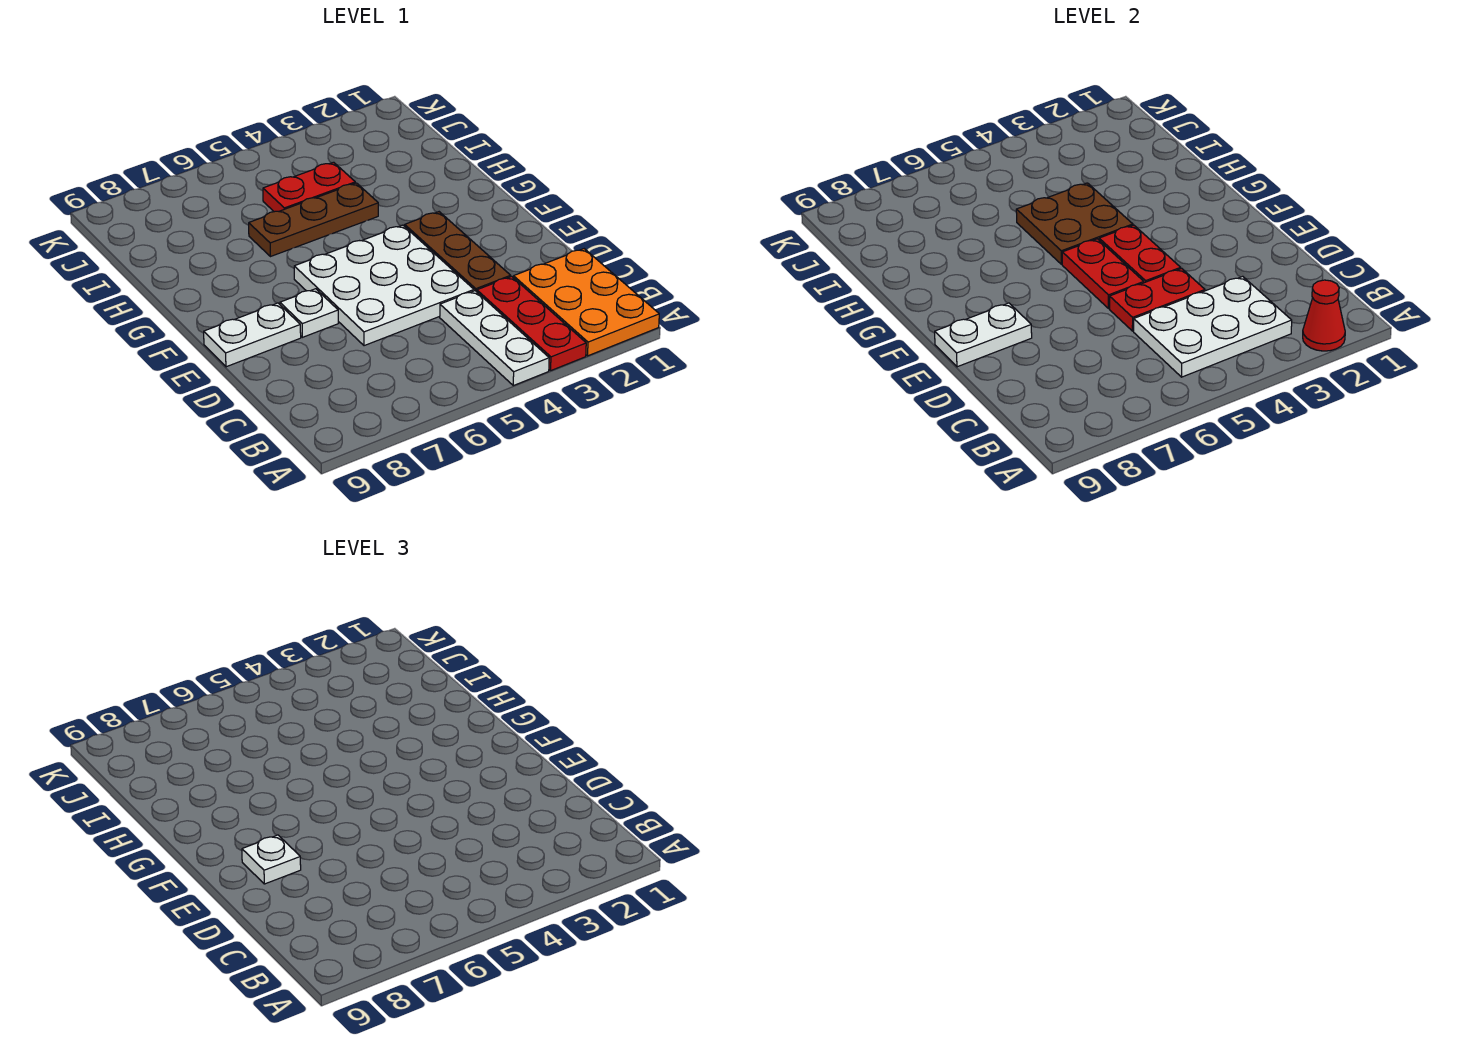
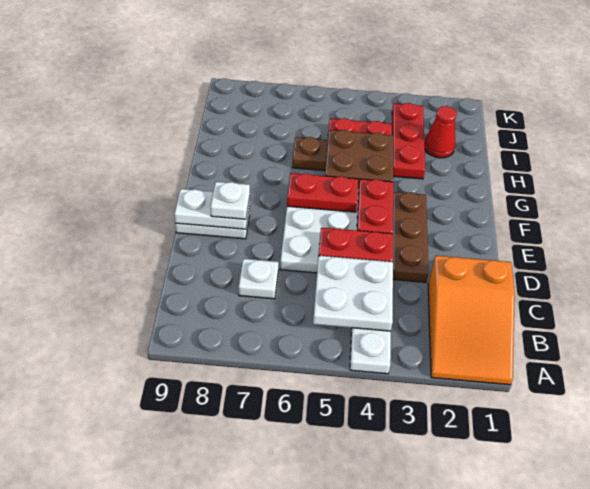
orange 2x3 plate [514,249,659,356] -> orange 2x3 slope [428,256,515,385]
red 1x1 cone [1303,280,1345,351] -> red 1x1 cone moved to [424,106,457,158]
red 1x3 plate [477,276,586,370] -> red 1x3 plate moved to [392,103,425,179]
white 2x3 plate [1134,276,1292,377] -> white 2x2 plate [313,255,393,331]
red 1x2 plate [1062,239,1144,309] -> red 1x2 plate turned to [287,173,358,212]
white 1x1 plate [280,289,338,337] -> white 1x1 plate moved to [239,259,279,299]

